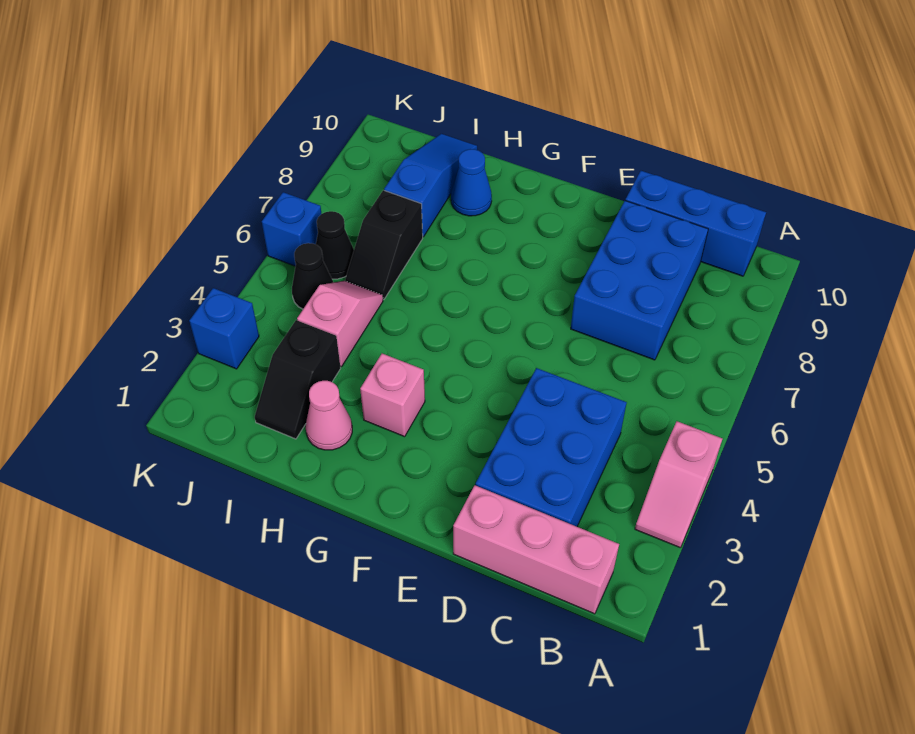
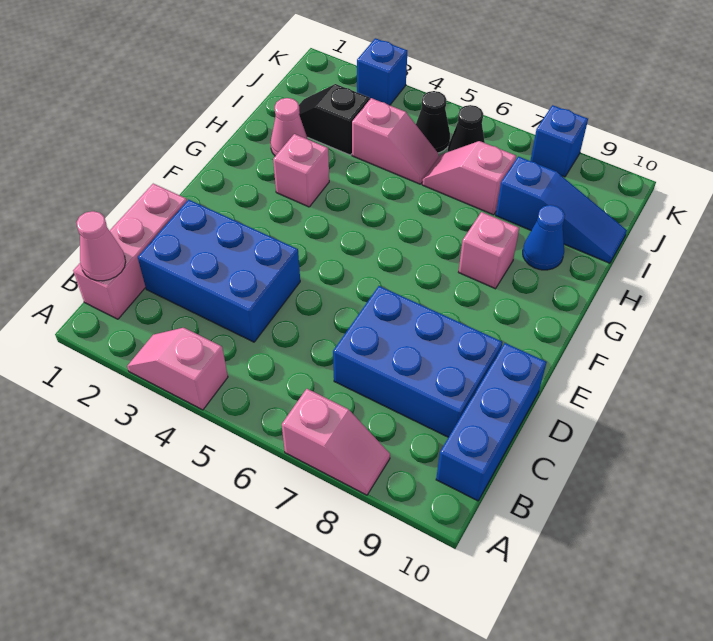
none -> pink 1x2 slope [282,389,390,495]
none -> pink 1x1 cone [77,211,126,281]
none -> pink 1x1 brick [459,212,519,289]
black 1x2 slope [345,190,423,299] -> pink 1x2 slope [422,141,516,215]
blue 1x1 brick [262,192,321,266] -> blue 1x1 brick moved to [530,105,588,177]

